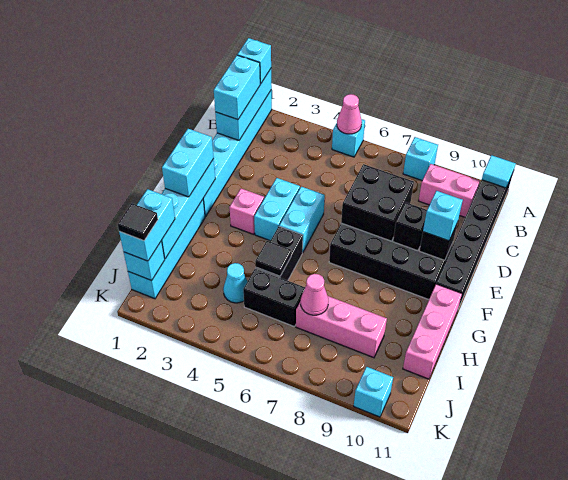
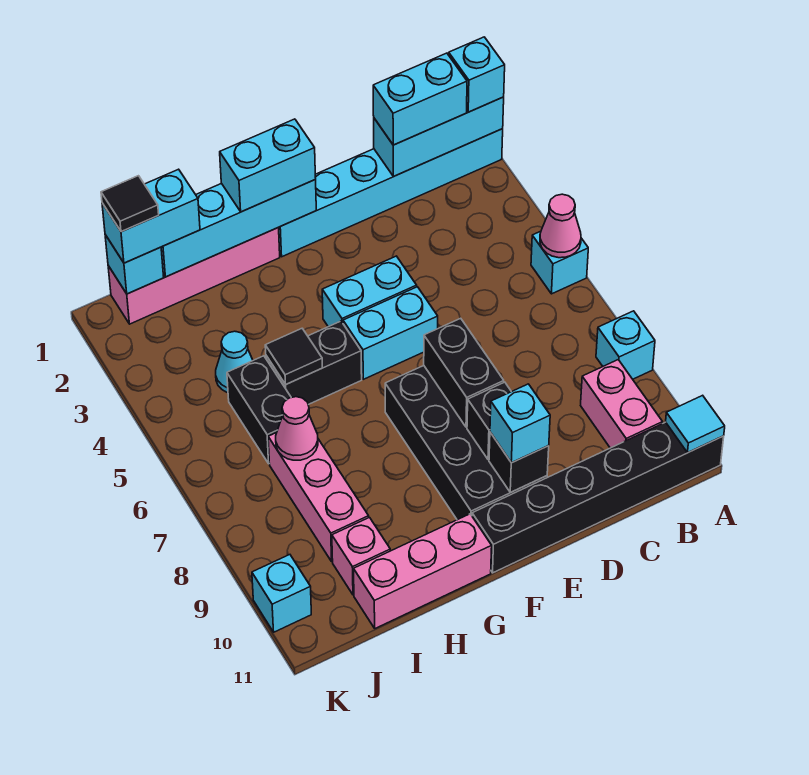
black 2x2 brick [341,164,414,241] -> black 1x2 brick [424,318,504,427]
pink 1x1 brick [229,189,264,234] -> pink 1x1 brick moved to [332,518,390,595]
cyan 1x4 brick [128,199,205,299] -> pink 1x4 brick [108,228,280,324]

